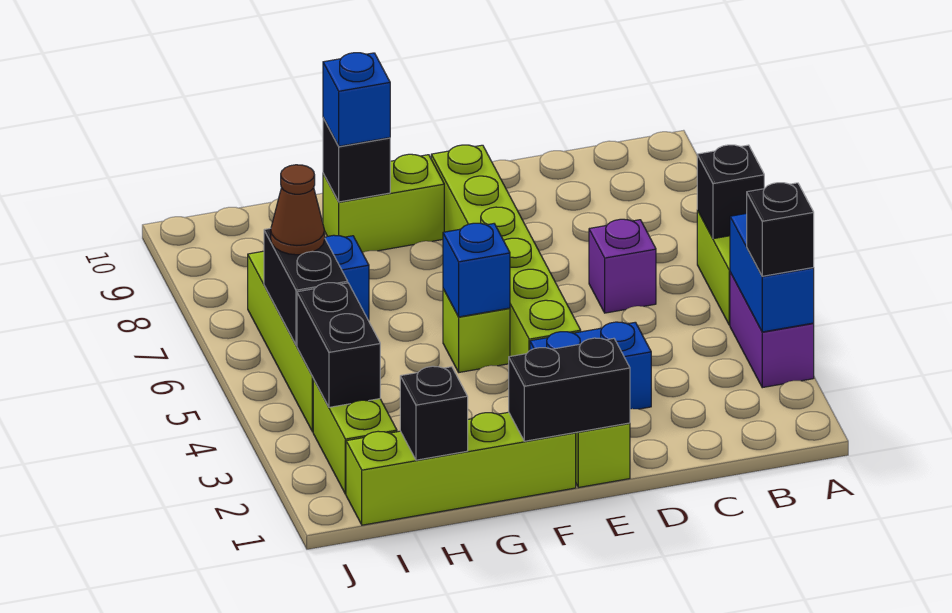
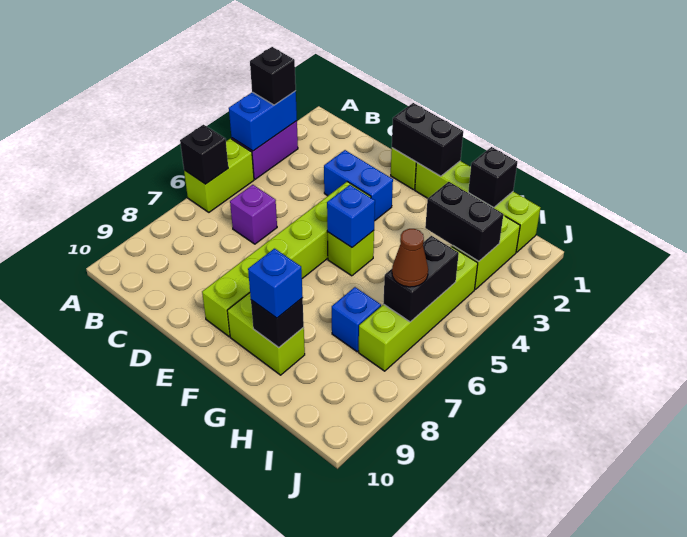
black 1x2 brick [297,283,380,407] -> black 1x2 brick turned to [425,182,503,261]

